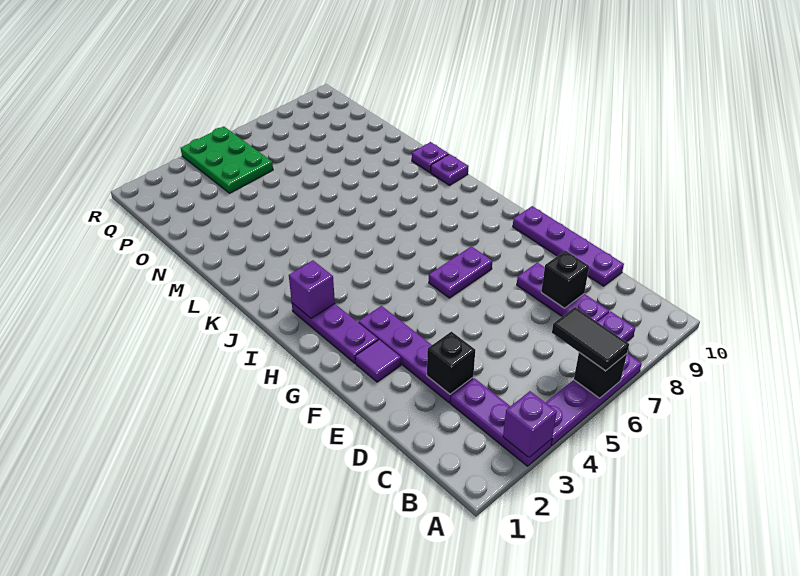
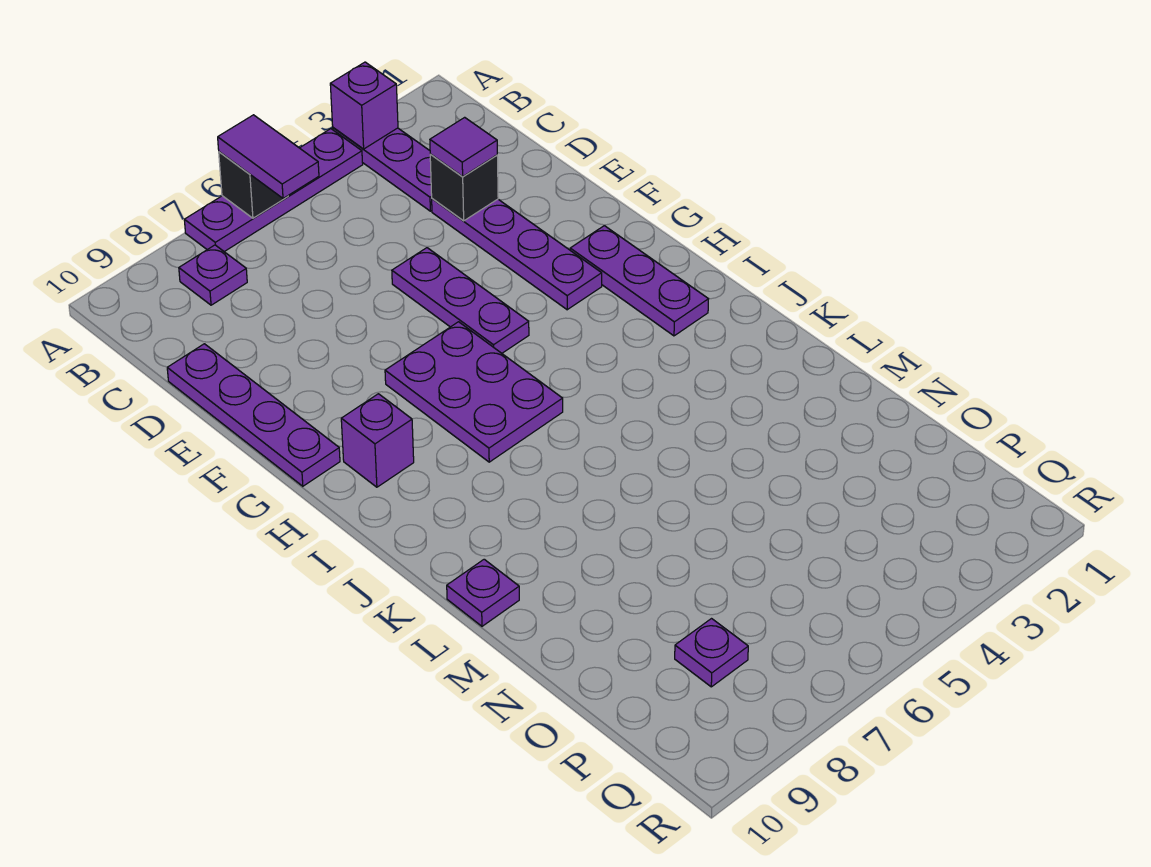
black 1x2 tile [552,307,629,371] -> purple 1x2 tile [218,115,319,198]
purple 1x3 plate [517,263,609,322] -> purple 1x3 plate moved to [392,248,529,353]
black 1x1 brick [541,251,589,308] -> none
purple 1x1 tile [355,340,401,382] -> purple 1x1 tile moved to [430,117,497,176]
purple 1x2 plate [429,246,492,298] -> purple 2x3 plate [385,322,563,462]
purple 1x1 brick [289,261,335,318] -> purple 1x1 brick moved to [341,394,414,487]
purple 1x1 plate [431,154,469,185] -> purple 1x1 plate moved to [675,619,748,687]
green 2x3 plate [181,126,273,193] -> none

